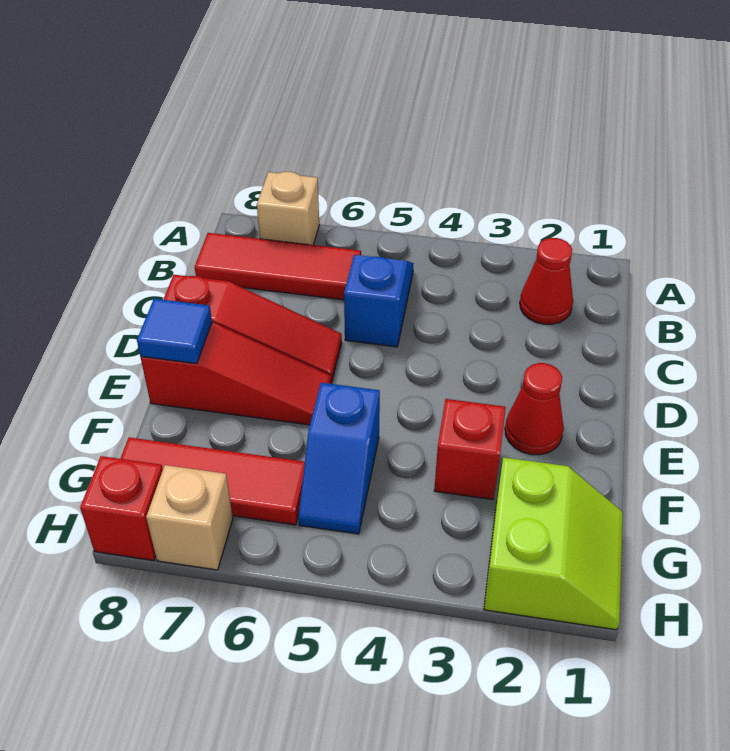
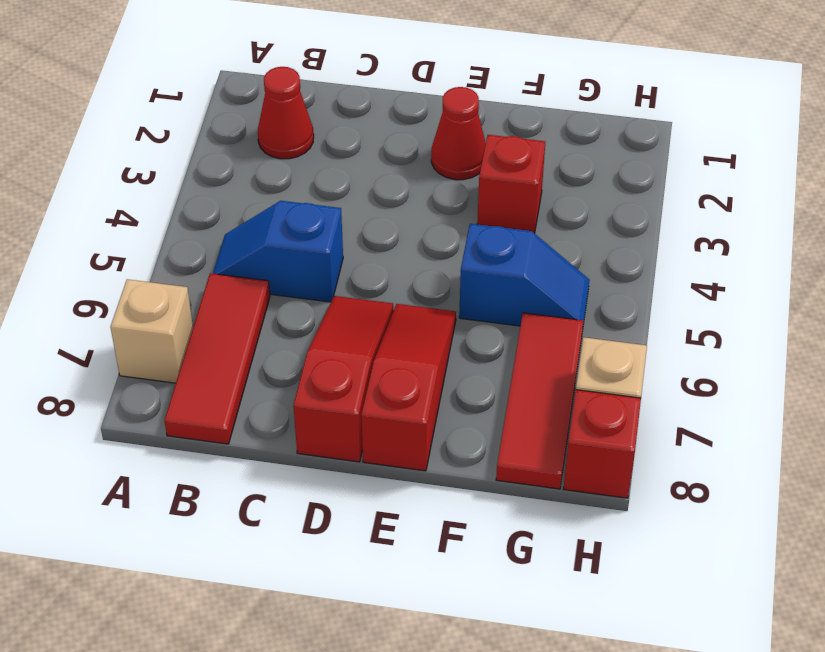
blue 1x1 tile [137,299,212,364] -> none
lime 2x2 slope [484,457,623,630] -> none

